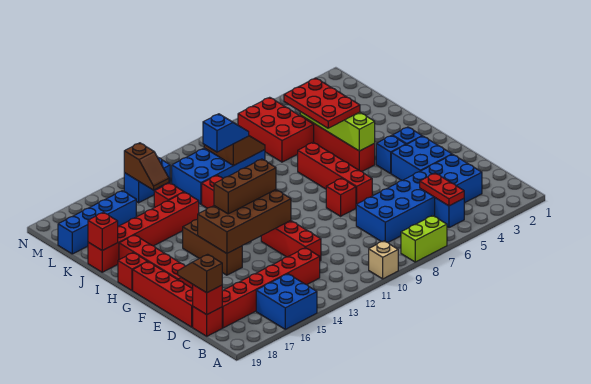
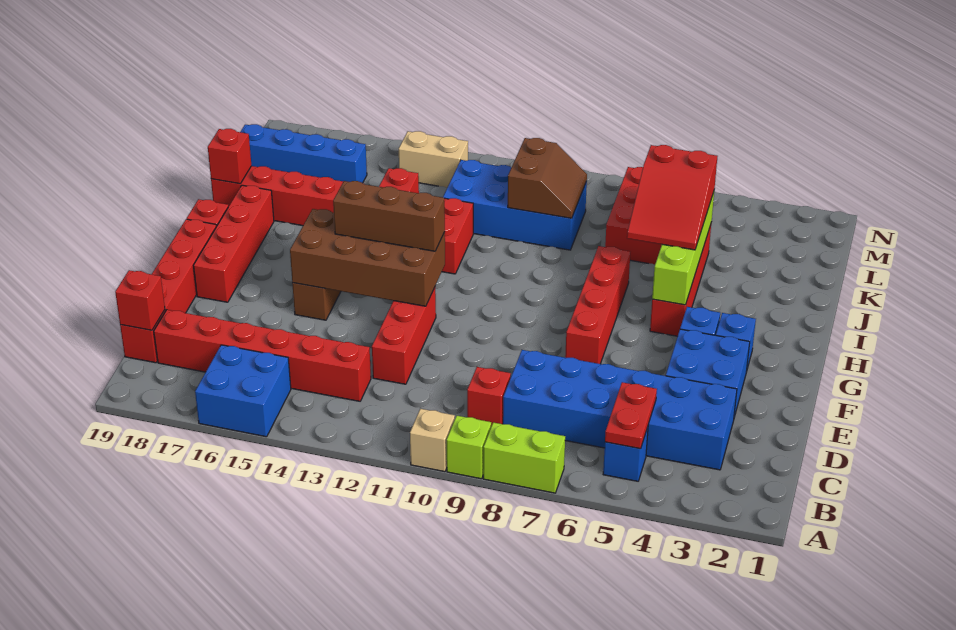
none -> lime 1x1 brick [447,416,491,479]
brown 1x2 slope [178,254,222,293] -> none
red 1x1 brick [326,178,356,216] -> red 1x1 brick moved to [467,367,511,426]
red 2x3 plate [284,78,360,128] -> red 2x3 slope [627,145,717,250]
blue 1x2 slope [203,114,249,152] -> none
brown 1x2 slope [124,143,169,190] -> none
blue 1x2 brick [124,158,170,203] -> tan 1x2 brick [399,131,468,188]

